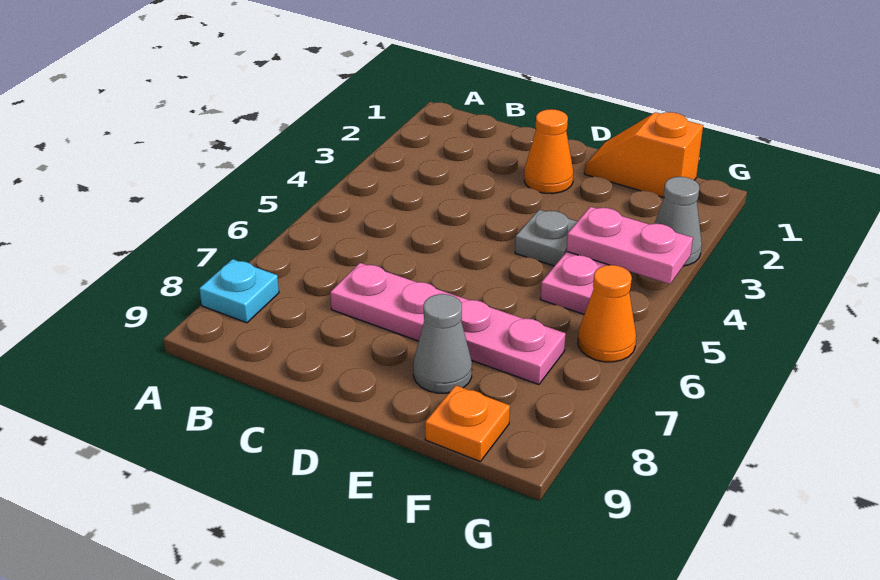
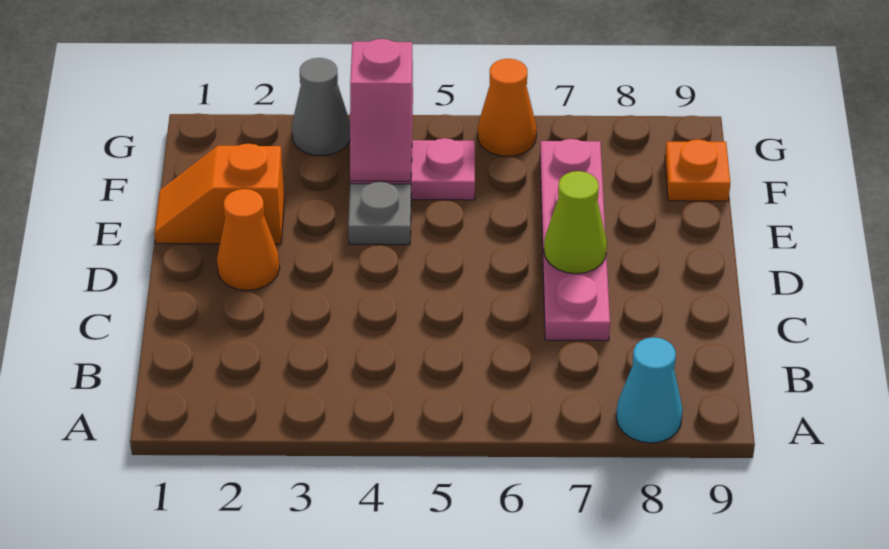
cyan 1x1 plate [199,259,279,323] -> cyan 1x1 cone [616,337,683,443]
none -> lime 1x1 cone [544,171,607,274]
orange 1x2 slope [584,112,703,197] -> orange 1x2 slope turned to [154,144,284,244]
grey 1x1 cone [413,294,472,393] -> none
pink 1x2 plate [566,207,693,284] -> pink 1x2 slope [350,39,413,181]

